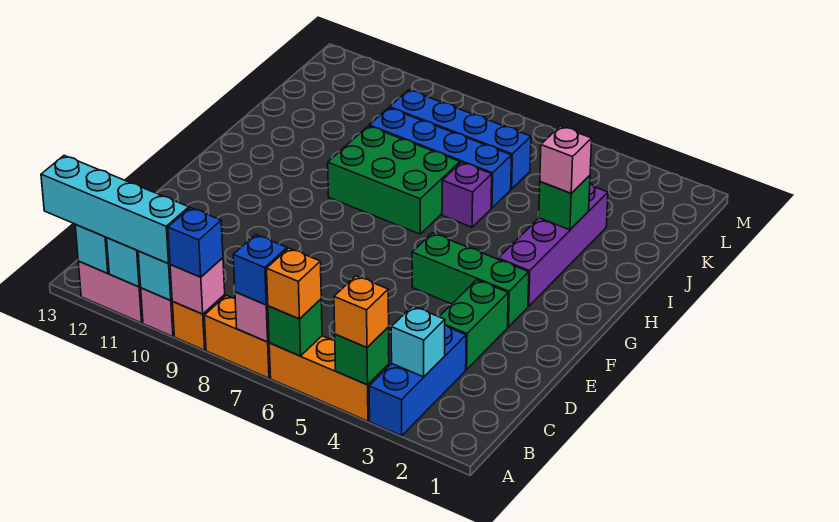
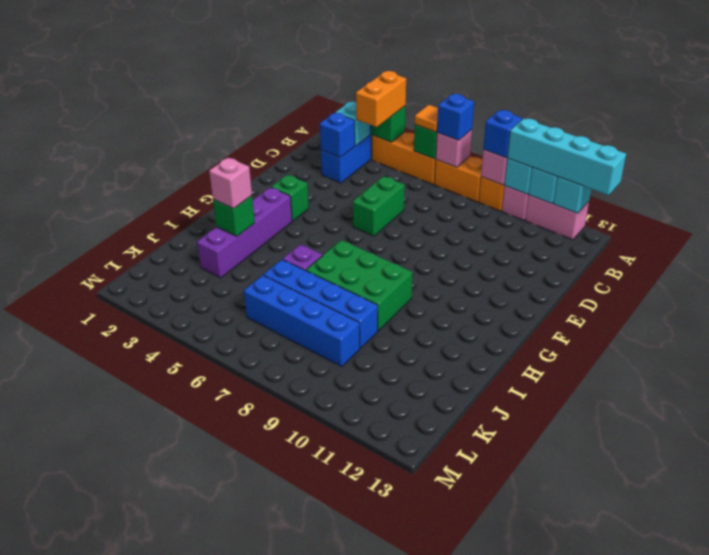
orange 1x1 brick [334,276,389,347] -> orange 1x2 brick [356,71,406,127]
orange 1x1 brick [267,248,321,319] -> orange 1x1 tile [415,105,438,132]
none -> blue 1x1 brick [320,113,355,157]
green 1x2 brick [439,280,508,370] -> green 1x2 brick moved to [353,176,405,236]
green 1x3 brick [412,233,529,327] -> green 1x1 brick [271,175,309,221]

